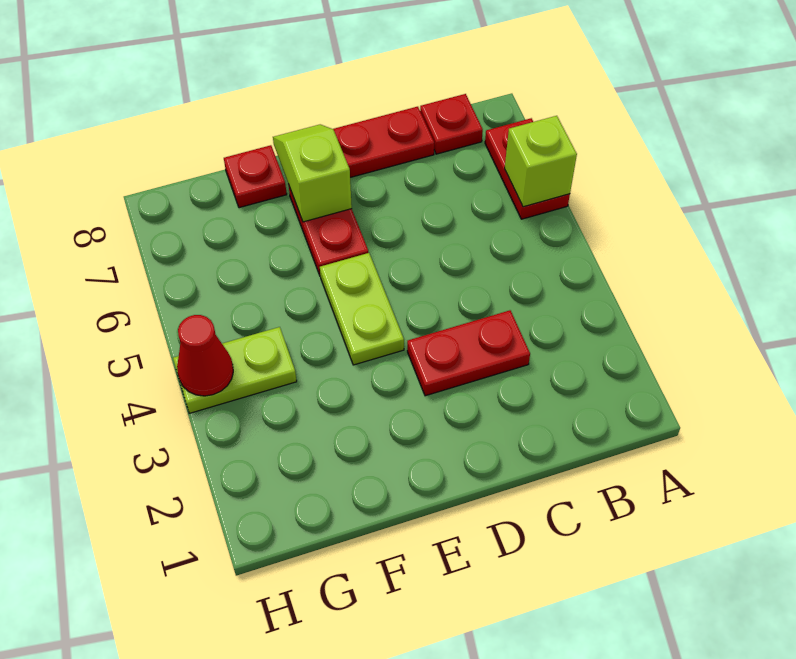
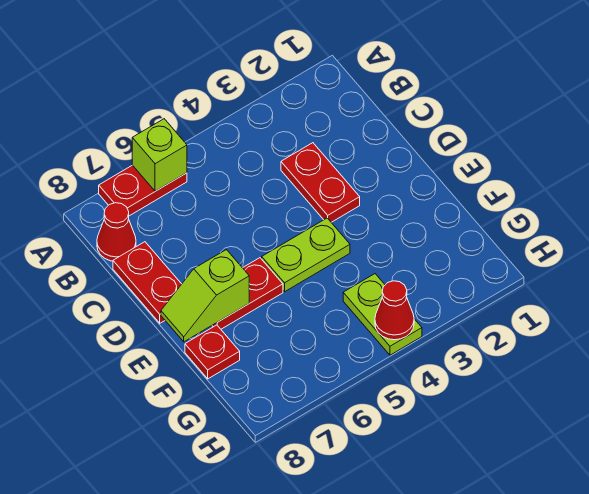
red 1x1 plate [420,94,483,154] -> red 1x1 cone [97,203,136,261]

